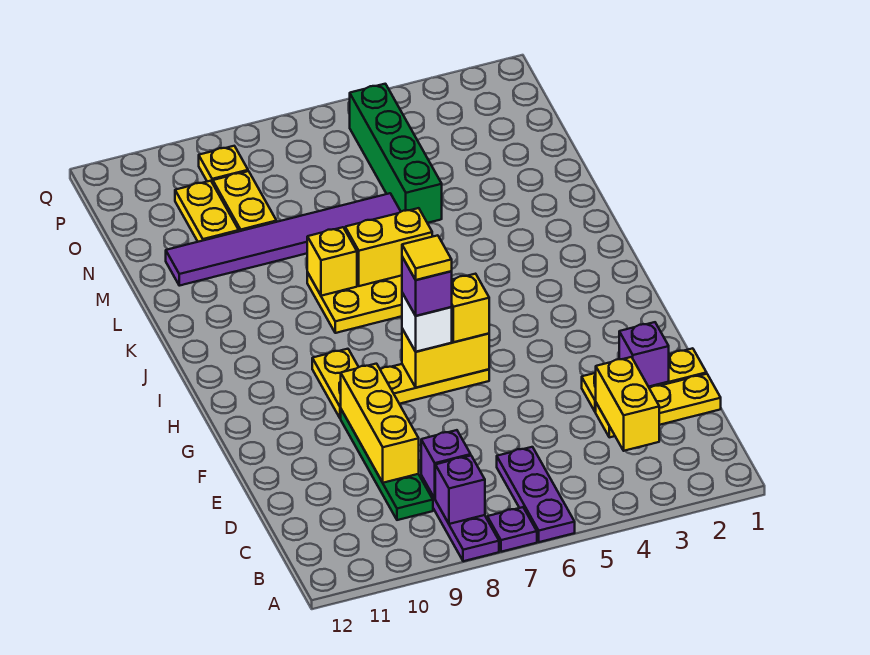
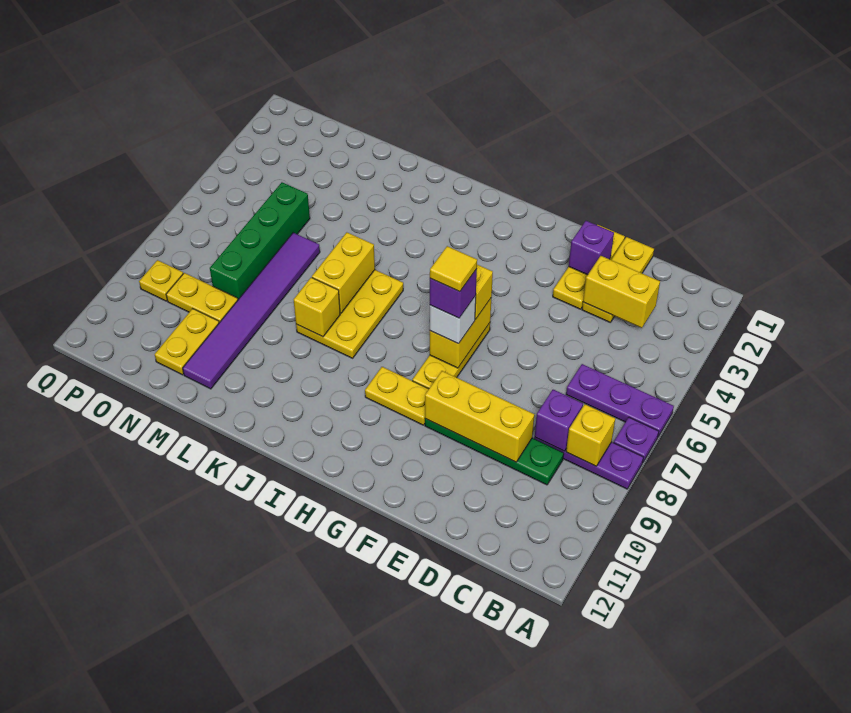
purple 1x1 brick [435,456,485,524] -> yellow 1x1 brick [566,404,615,466]
green 1x4 brick [350,84,442,223] -> green 1x4 brick turned to [210,182,310,299]
yellow 1x2 plate [175,181,239,242] -> yellow 1x2 plate turned to [155,309,219,375]

